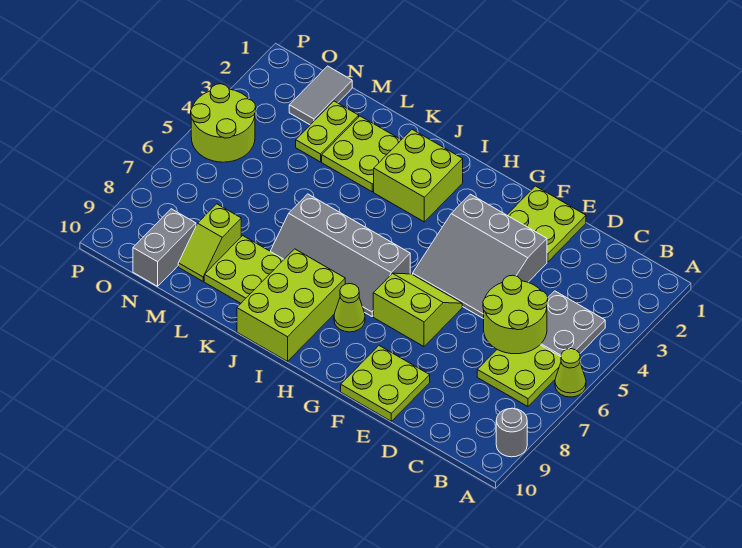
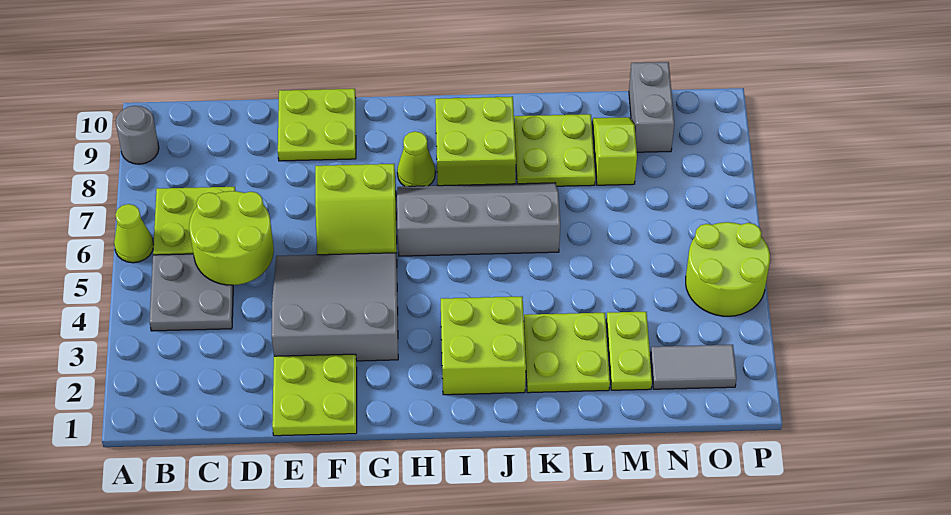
lime 2x3 brick [237,249,345,361] -> lime 2x2 brick [435,97,516,186]
grey 1x2 tile [289,66,352,125] -> grey 1x2 tile turned to [650,345,737,389]

